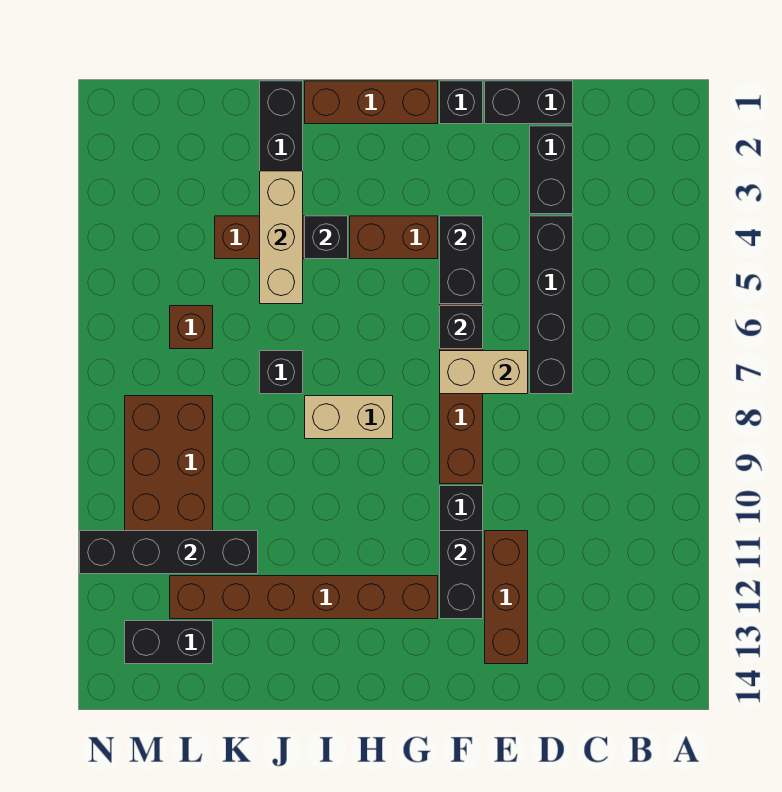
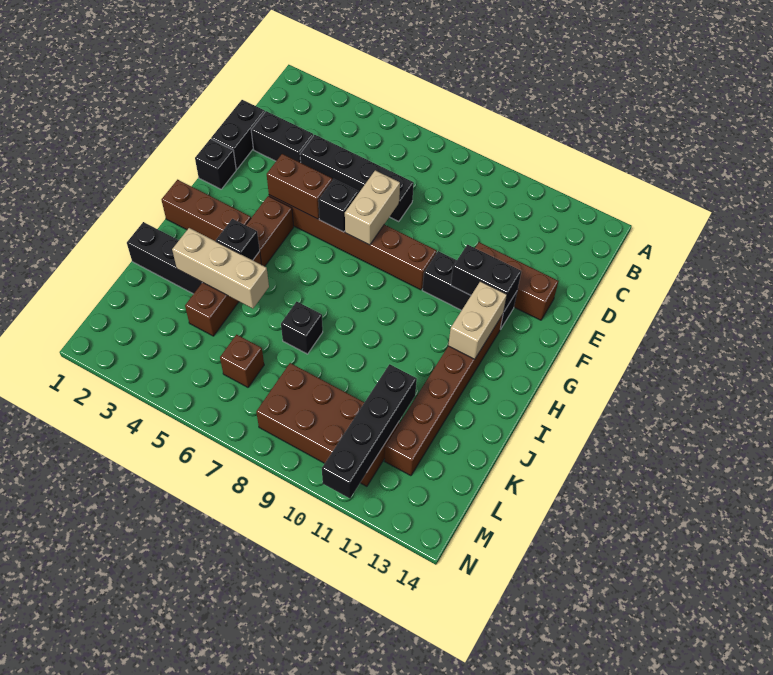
black 1x2 brick [440,216,483,304] -> brown 1x2 brick [267,154,332,219]
brown 1x3 brick [305,81,438,124] -> brown 1x3 brick turned to [162,180,251,241]
tan 1x2 brick [305,396,393,439] -> tan 1x2 brick moved to [448,281,507,359]
black 1x2 brick [125,621,213,664] -> none

